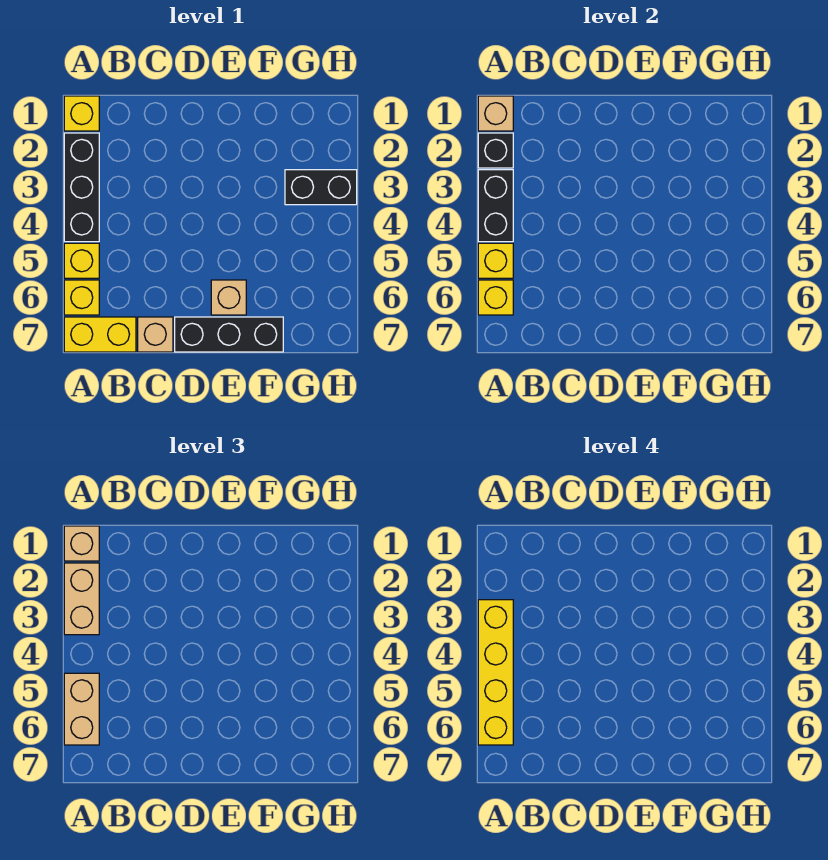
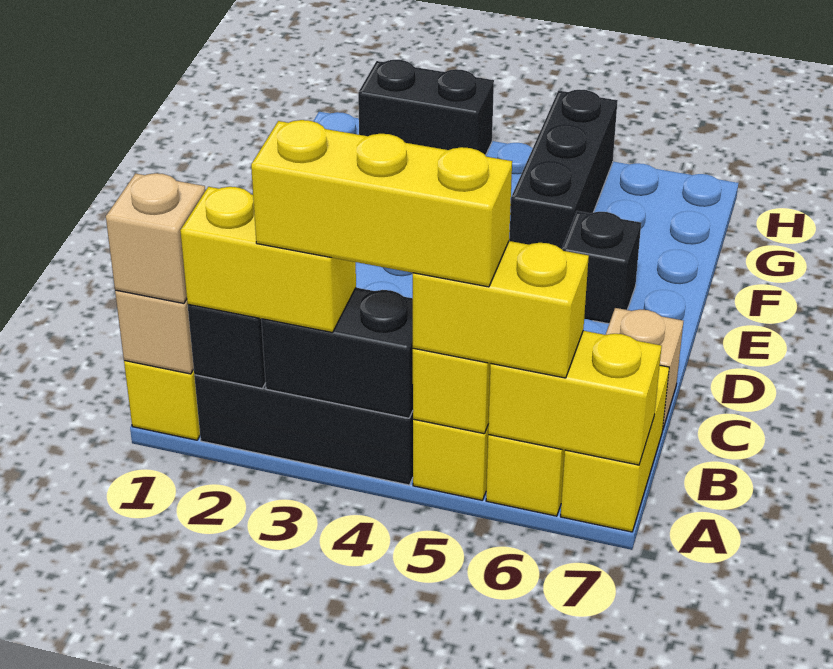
tan 1x2 brick [64,563,99,635] -> yellow 1x2 brick [180,187,356,333]
yellow 1x4 brick [478,600,513,745] -> yellow 1x3 brick [251,120,512,287]
tan 1x2 brick [64,673,99,745] -> yellow 1x2 brick [413,241,589,378]
yellow 1x1 brick [478,280,513,315] -> yellow 1x2 brick [488,331,662,465]
black 1x3 brick [175,317,283,352] -> black 1x3 brick moved to [509,89,618,249]
tan 1x1 brick [211,280,246,315] -> black 1x1 brick [562,211,641,324]
black 1x2 brick [285,170,357,205] -> black 1x2 brick turned to [358,60,494,156]

